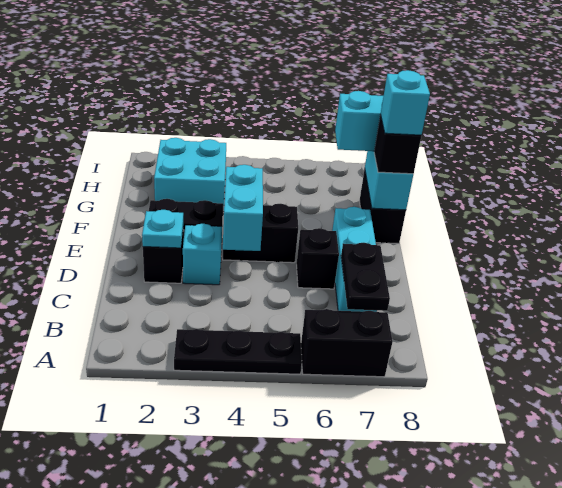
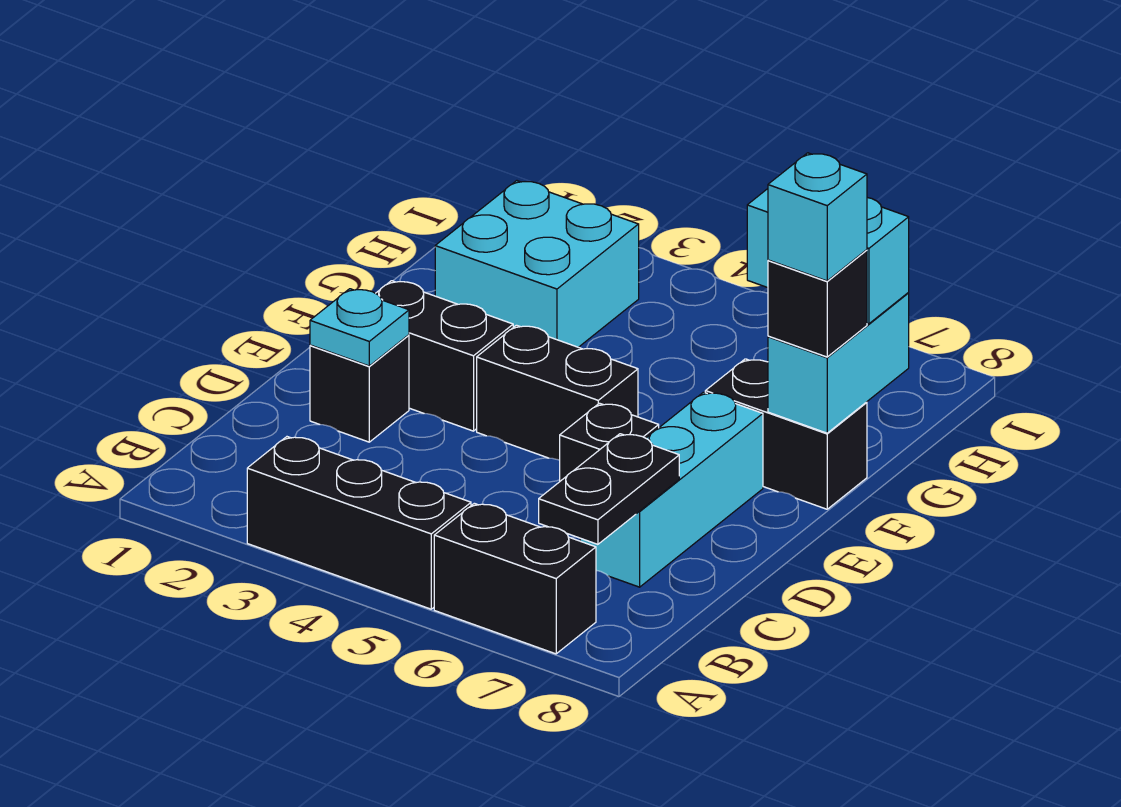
black 1x3 plate [174,329,302,374] -> black 1x3 brick [247,437,471,609]
cyan 1x1 brick [183,224,222,285] -> none
cyan 1x2 brick [223,165,263,251] -> none
black 1x2 brick [359,169,406,244] -> black 1x2 brick turned to [705,359,867,509]

